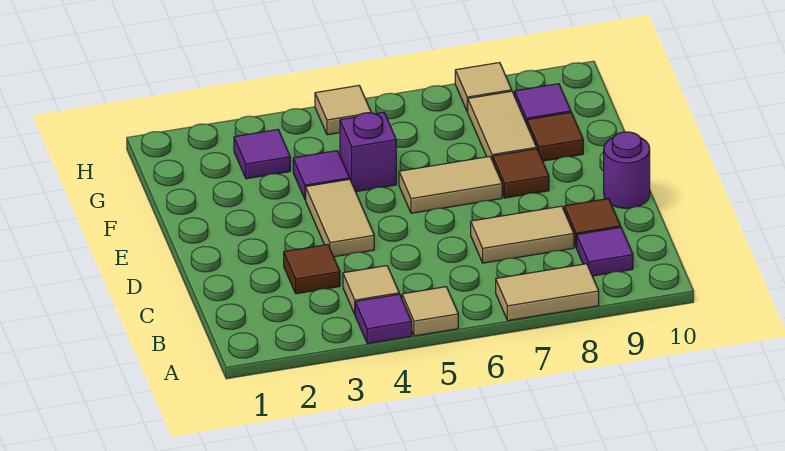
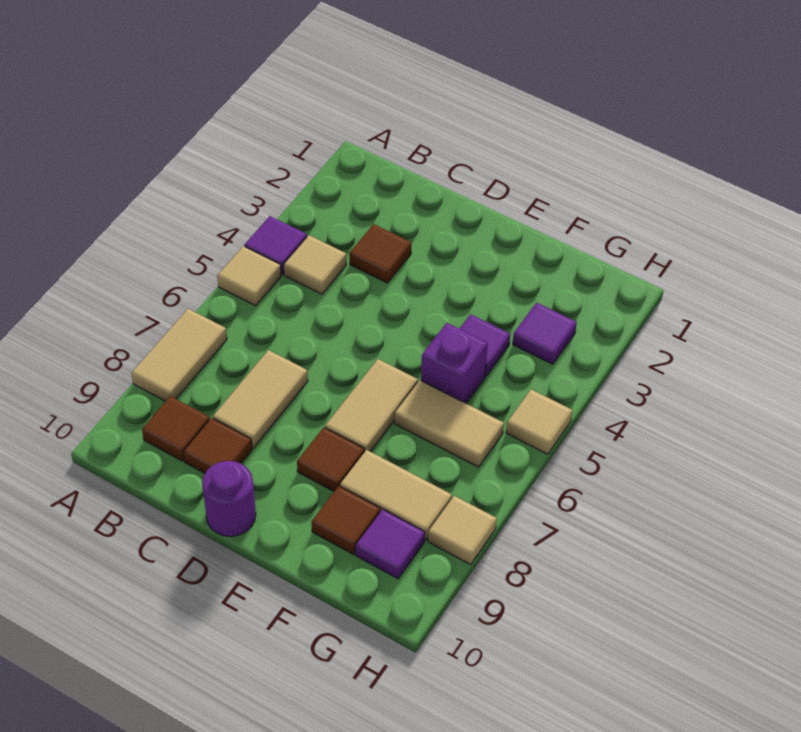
purple 1x1 tile [577,227,633,276] -> brown 1x1 tile [142,396,210,461]
tan 1x2 tile [306,179,374,257] -> tan 1x2 tile moved to [395,380,504,467]

